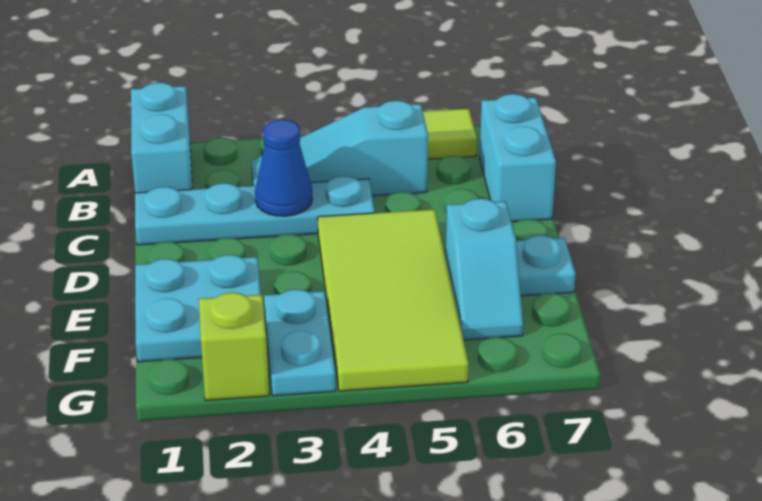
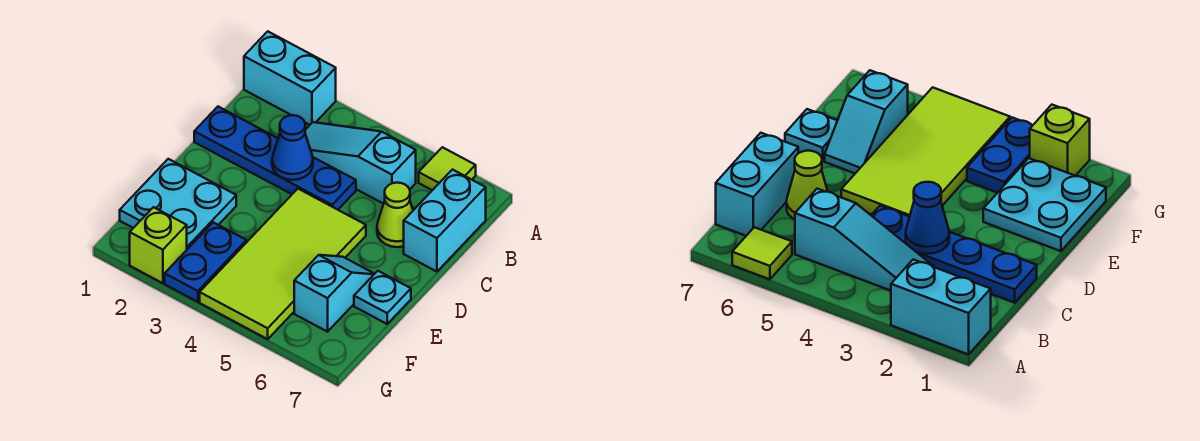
cyan 1x2 brick [131,83,192,193] -> cyan 1x2 brick turned to [244,31,336,125]
cyan 1x4 plate [135,176,375,245] -> blue 1x4 plate [194,107,356,210]
none -> lime 1x1 cone [377,183,413,247]
cyan 1x2 slope [446,199,523,340] -> cyan 1x2 slope turned to [294,255,374,332]
cyan 1x2 plate [264,289,336,396] -> blue 1x2 plate [165,222,246,302]

